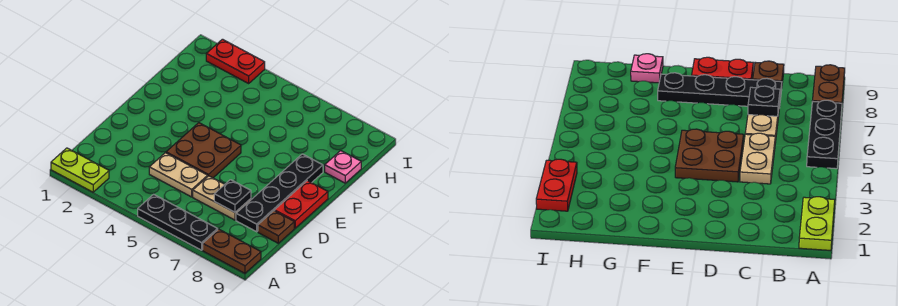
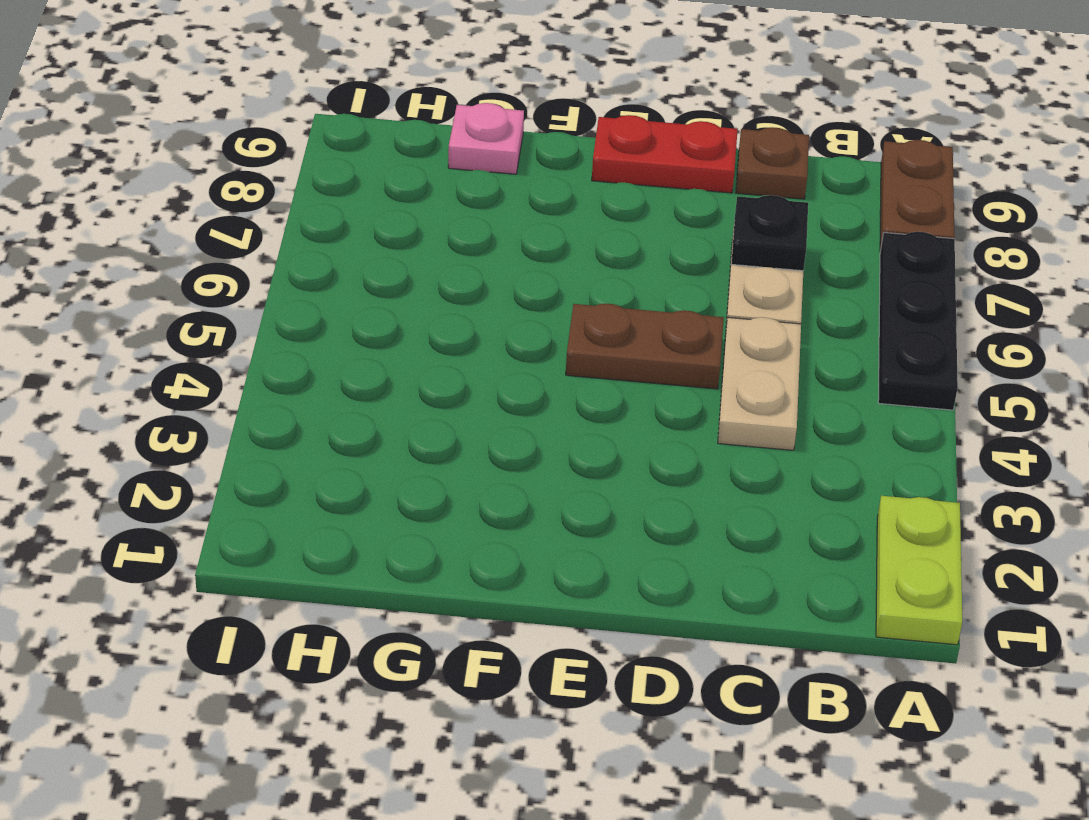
black 1x4 plate [236,154,323,232] -> none
brown 2x2 plate [166,123,241,178] -> brown 1x2 plate [566,304,724,389]
red 1x2 plate [206,39,265,83] -> none

